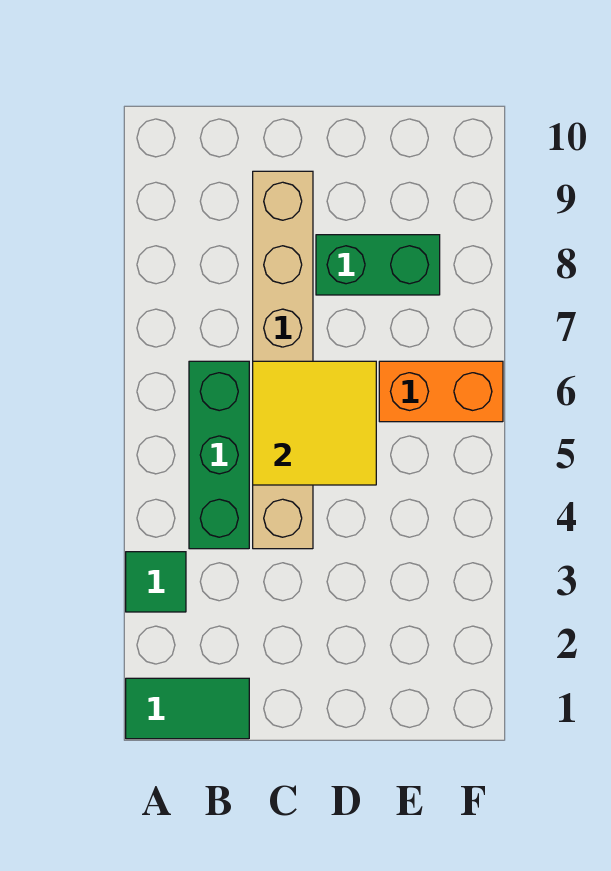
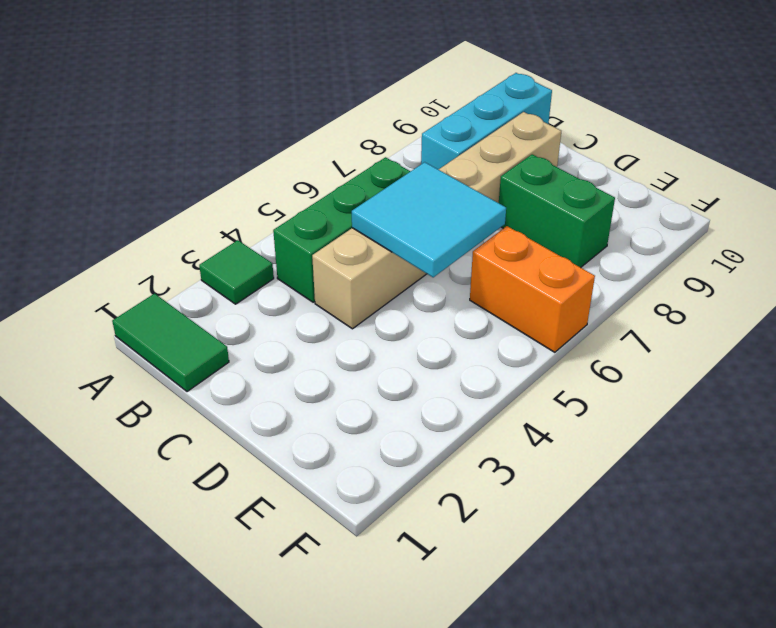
none -> cyan 1x3 brick [421,73,552,170]
yellow 2x2 tile [253,361,376,485] -> cyan 2x2 tile [352,162,506,277]

